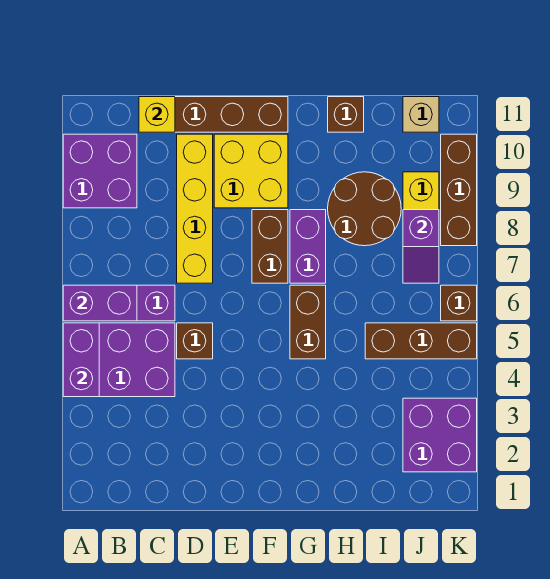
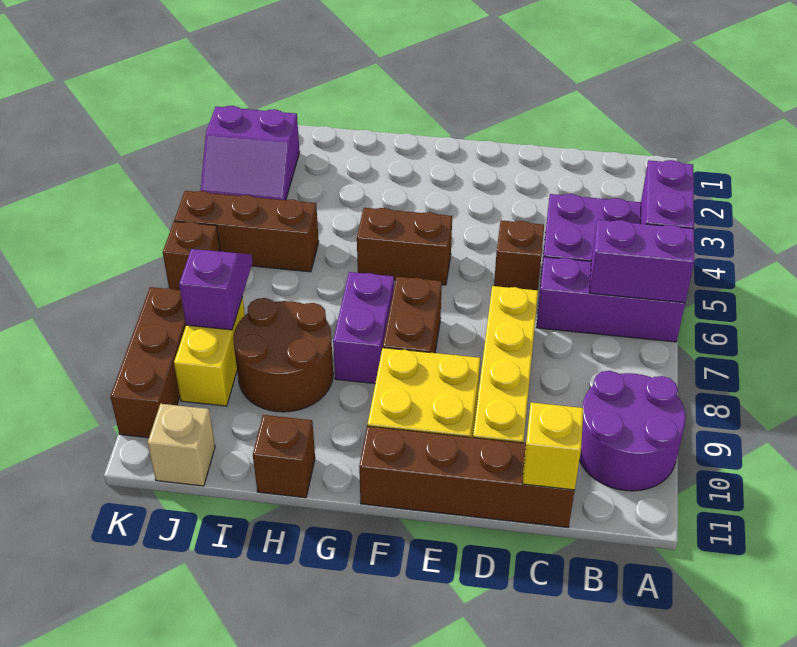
purple 2x2 brick [63,134,137,208] -> purple 2x2 round brick [579,371,686,491]
brown 1x2 brick [290,285,326,359] -> brown 1x2 brick turned to [357,208,452,285]
purple 2x2 brick [403,398,477,472] -> purple 2x2 slope [201,106,300,200]

